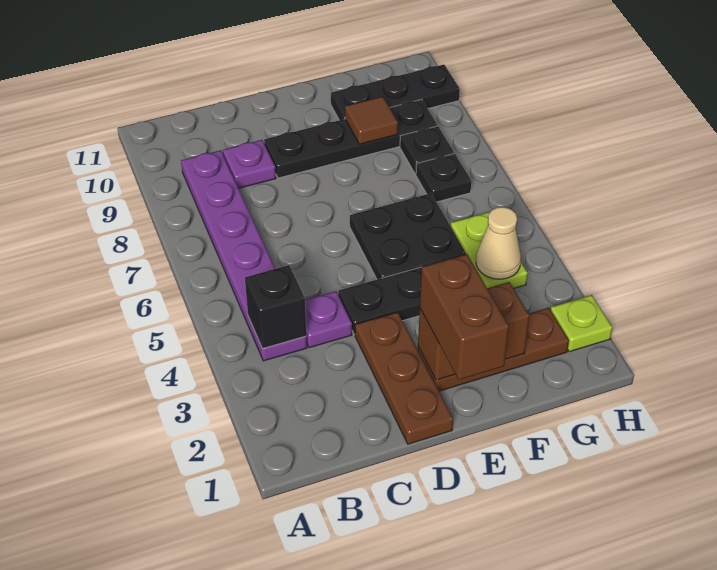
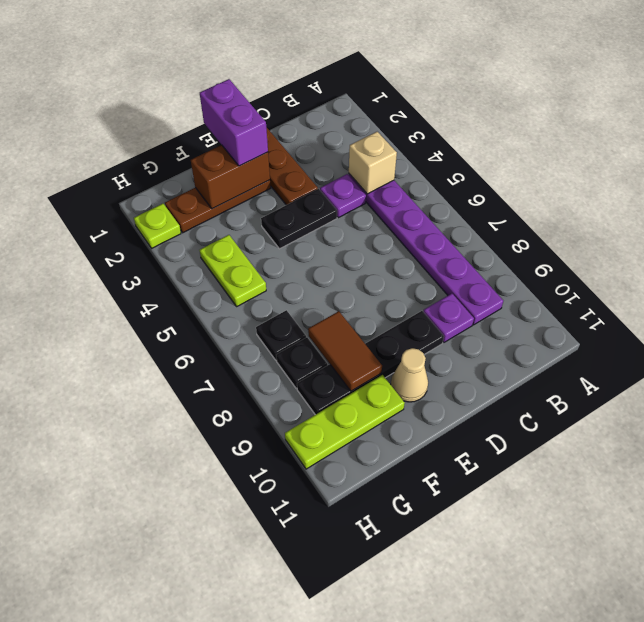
black 1x1 brick [245,265,306,349] -> tan 1x1 brick [349,132,397,194]
brown 1x2 brick [420,254,509,380] -> purple 1x2 brick [200,79,268,166]
black 2x2 plate [350,193,466,279] -> none
brown 1x1 tile [345,97,398,144] -> brown 1x2 tile [308,311,382,391]
black 1x3 plate [331,65,460,120] -> lime 1x3 plate [285,375,405,469]
tan 1x1 cone [476,207,521,279] -> tan 1x1 cone moved to [391,348,428,402]

